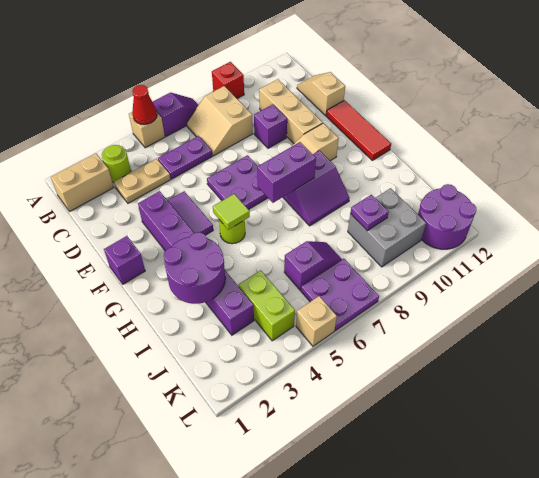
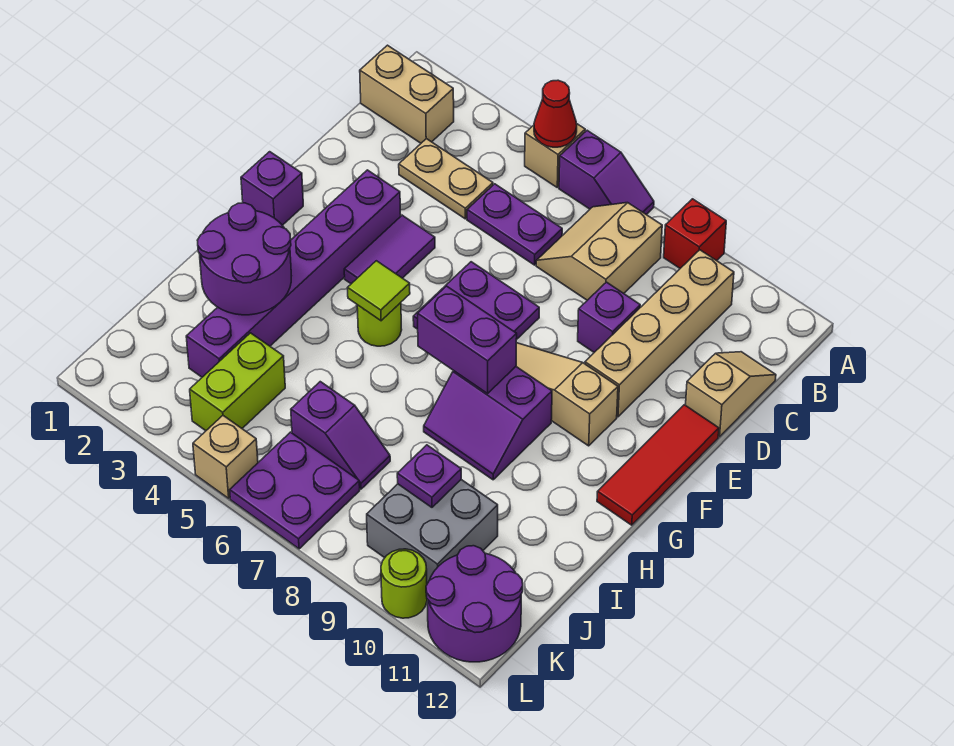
lime 1x1 round brick [102,145,131,182] -> lime 1x1 round brick moved to [381,549,427,618]
tan 1x3 brick [259,79,323,143] -> tan 1x4 brick [585,250,734,417]

